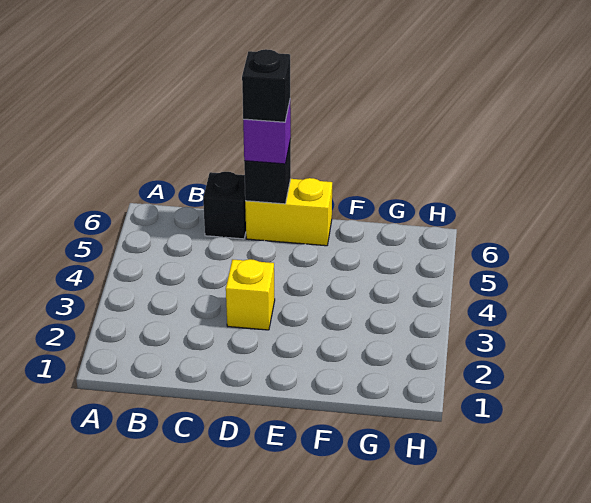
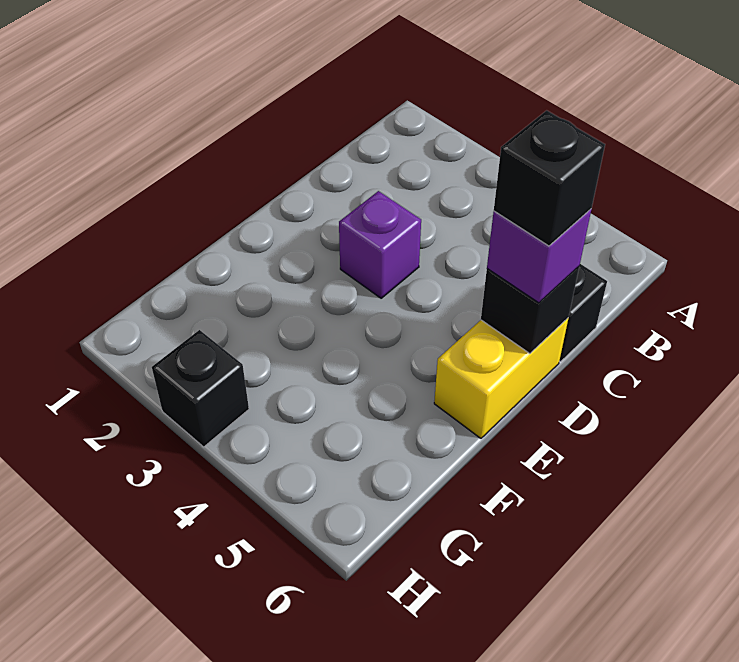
yellow 1x1 brick [226,259,275,330] -> purple 1x1 brick [339,191,421,298]
none -> black 1x1 brick [152,330,249,447]

